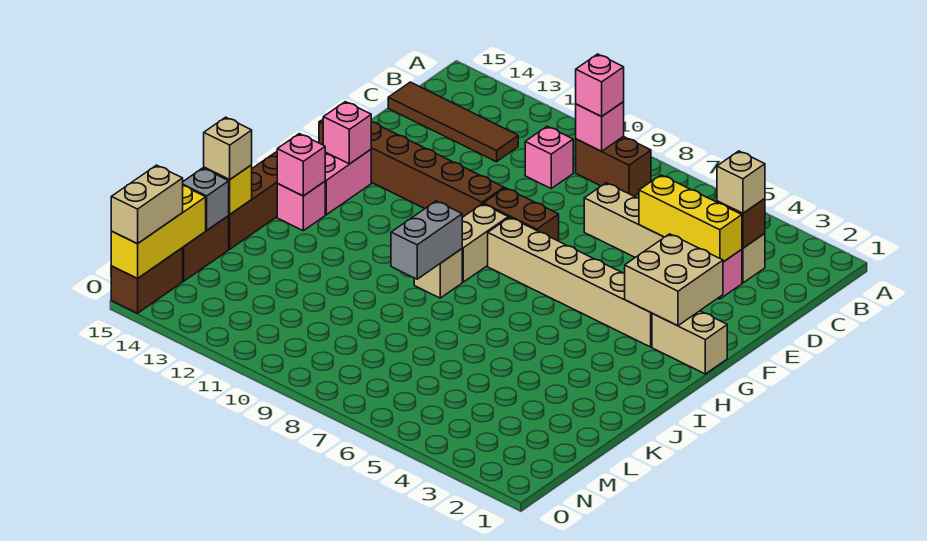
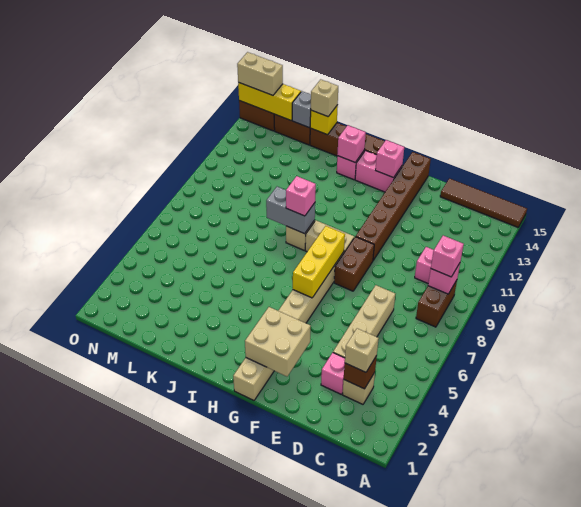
brown 1x4 tile [388,82,518,162] -> brown 1x4 tile turned to [440,178,527,227]
yellow 1x3 brick [639,175,742,262] -> yellow 1x3 brick moved to [293,226,345,298]
none -> pink 1x1 brick [286,176,316,216]

